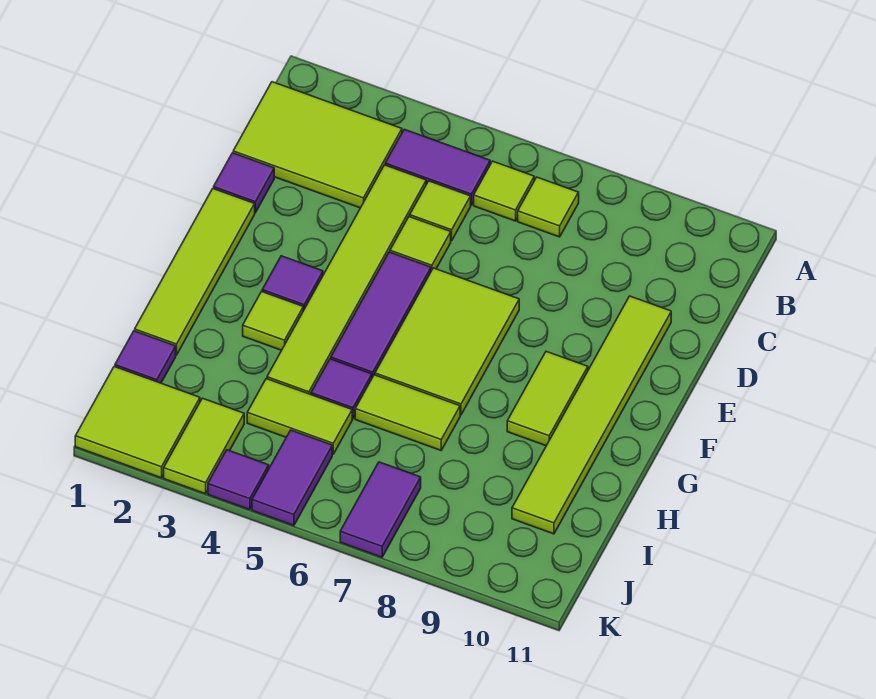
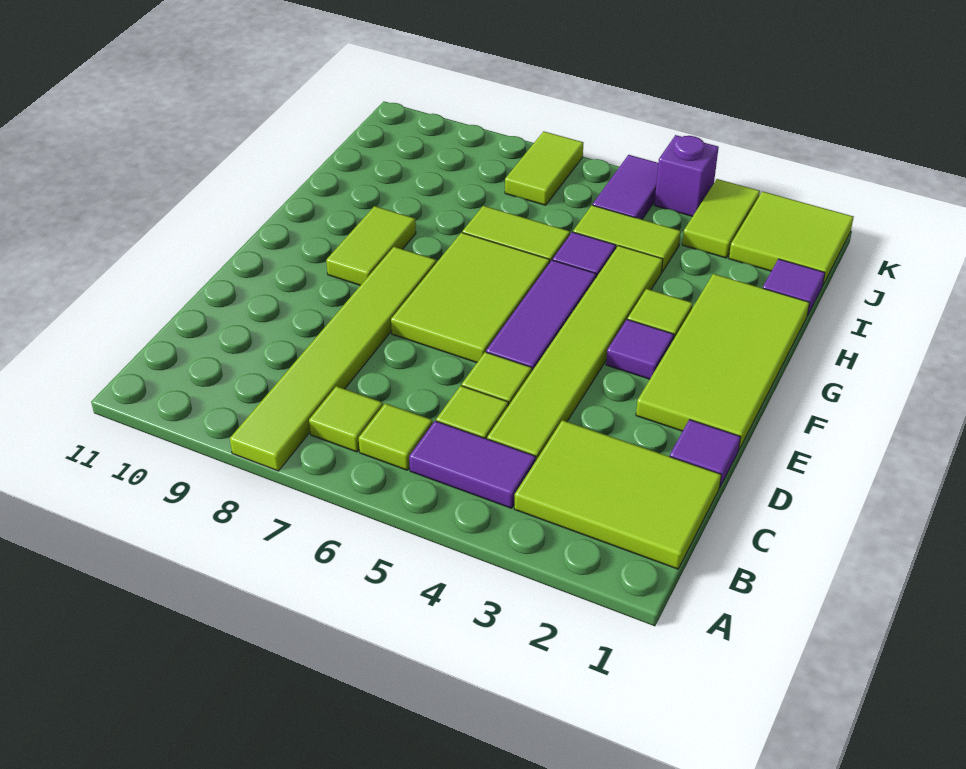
lime 1x6 tile [512,296,671,534] -> lime 1x6 tile moved to [230,247,436,471]
lime 1x4 tile [135,189,255,355] -> lime 2x4 tile [636,274,810,449]
purple 1x2 tile [340,462,421,557] -> lime 1x2 tile [505,131,583,205]
purple 1x1 tile [208,450,269,510] -> purple 1x1 brick [654,135,719,216]

